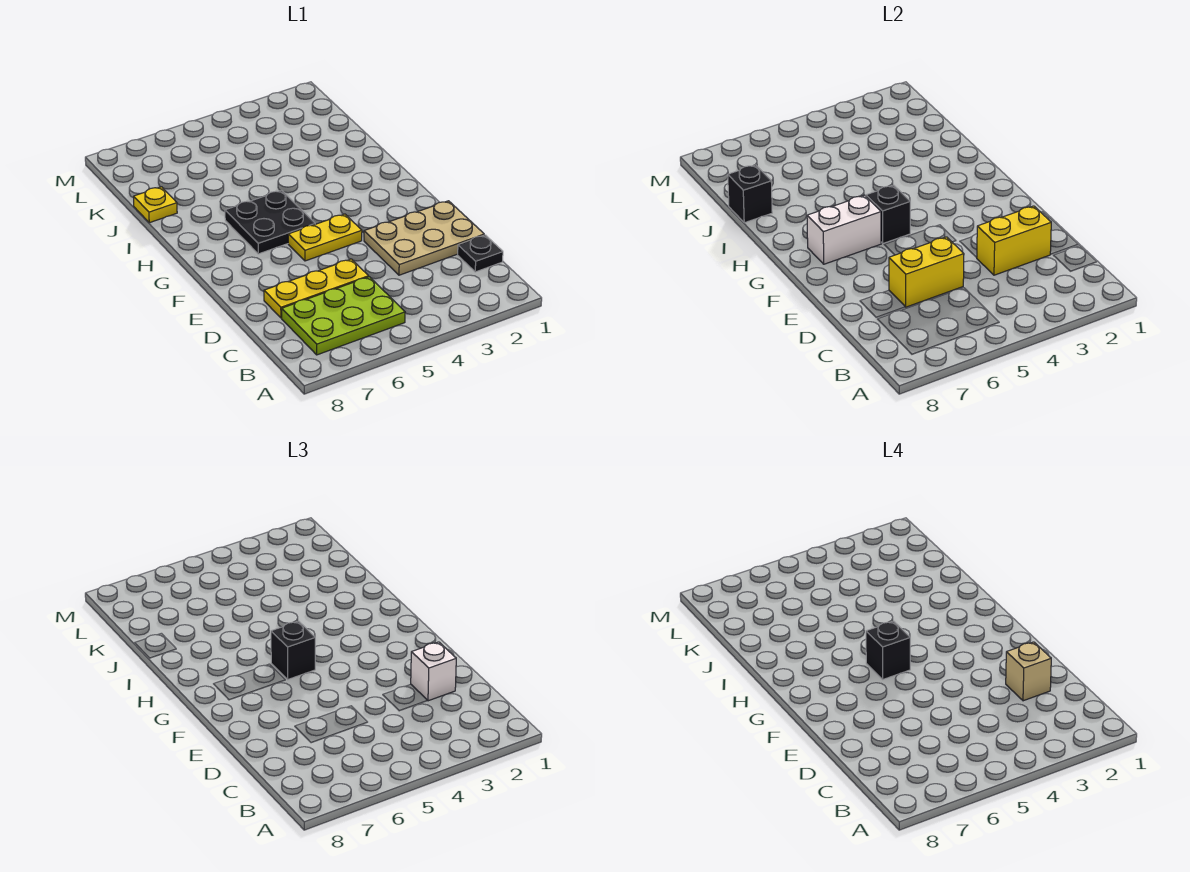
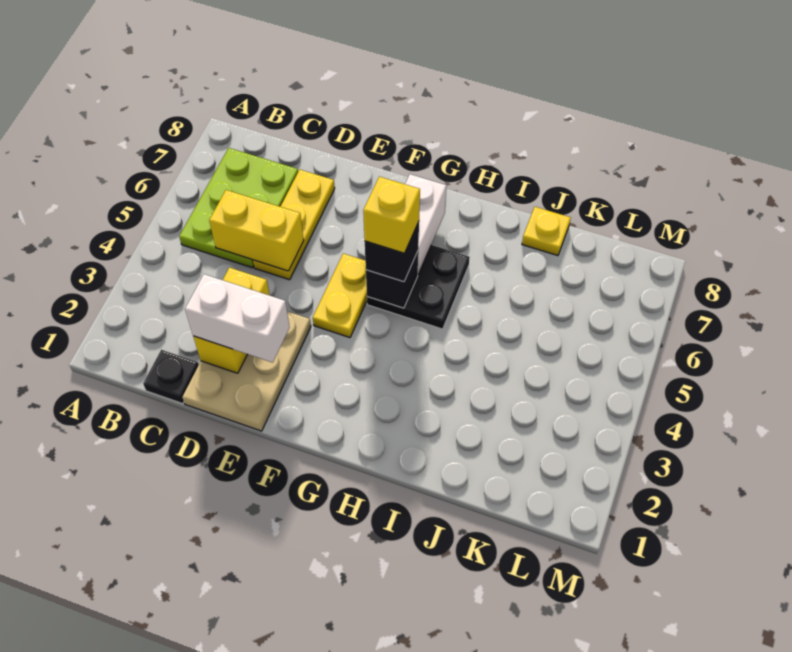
white 1x1 brick [411,642,456,701] -> white 1x2 brick [185,274,290,362]
tan 1x1 brick [1006,642,1051,701] -> none
yellow 1x2 brick [889,237,964,307] -> yellow 1x2 brick turned to [209,190,304,271]
black 1x1 brick [866,621,910,679] -> yellow 1x1 brick [363,177,420,253]
black 1x1 brick [728,165,772,223] -> none

